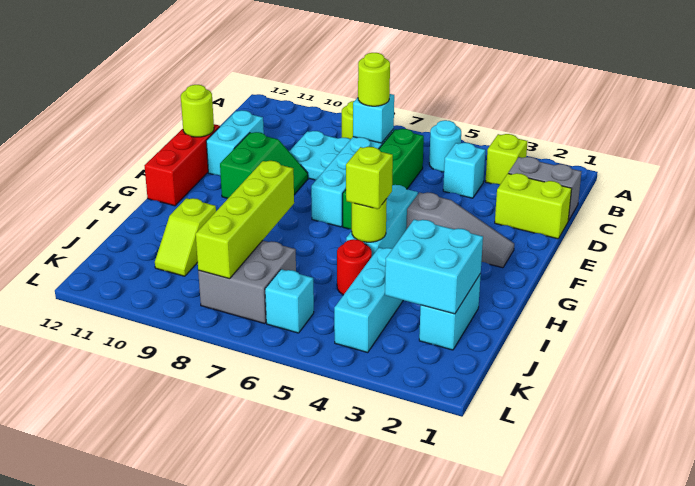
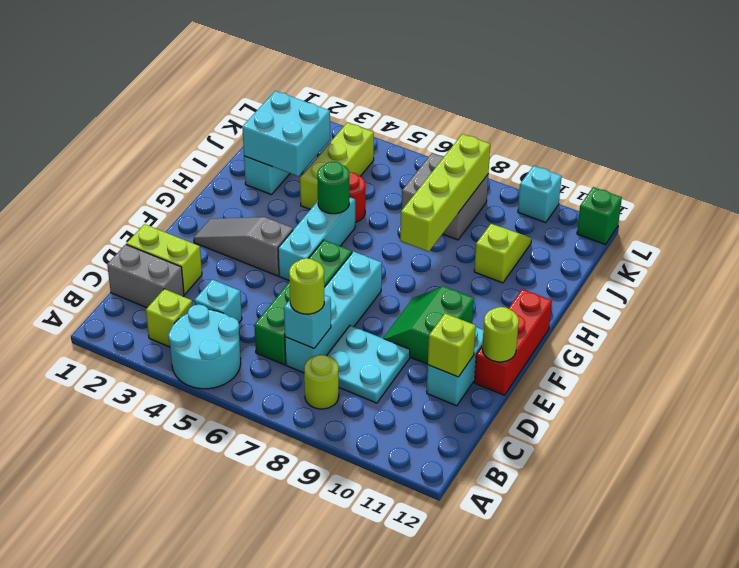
cyan 1x1 round brick [429,120,461,172] -> cyan 2x2 round brick [168,304,241,389]
lime 1x1 round brick [352,199,387,242] -> green 1x1 round brick [317,162,349,214]
lime 1x1 brick [346,147,393,209] -> lime 1x1 brick moved to [428,313,476,377]
cyan 1x3 brick [334,247,403,352] -> lime 1x3 brick [300,123,374,209]
cyan 1x1 brick [265,269,314,333] -> cyan 1x1 brick moved to [518,166,562,222]
none -> green 1x1 brick [577,187,622,245]

